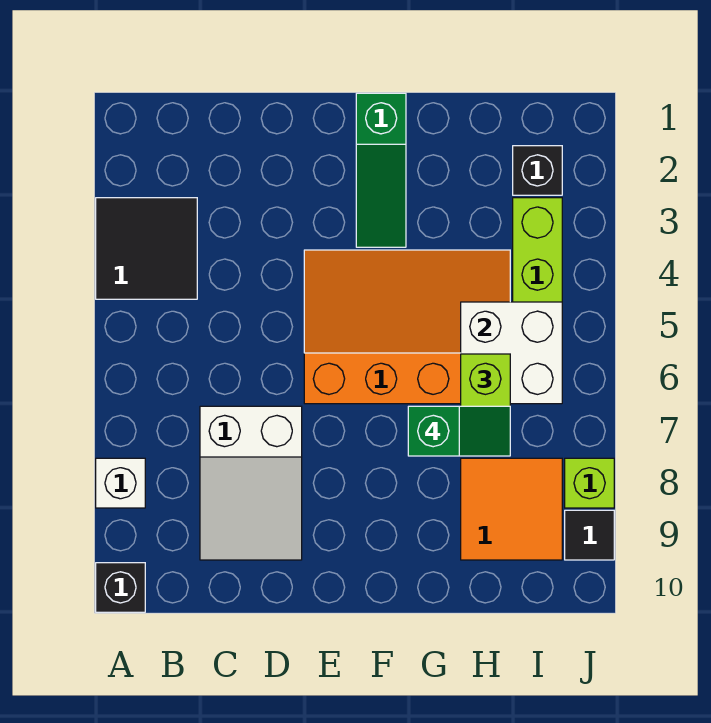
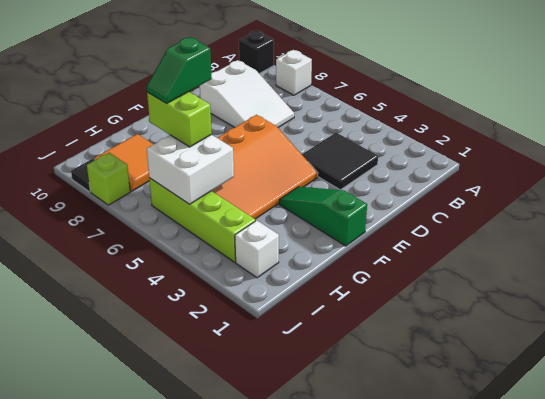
black 2x2 tile [96,198,197,299] -> black 2x2 tile moved to [302,133,378,190]
white 2x3 slope [200,406,302,560] -> white 2x3 slope turned to [200,60,294,127]
black 1x1 brick [513,146,562,195] -> white 1x1 brick [235,220,279,278]

